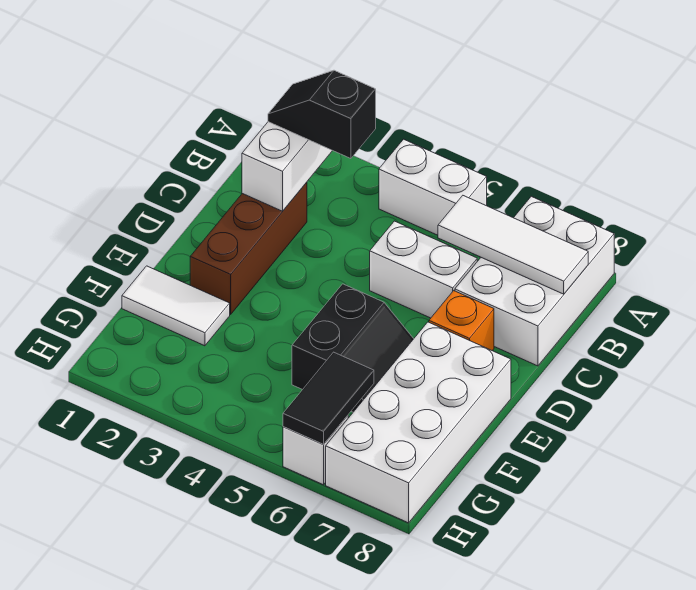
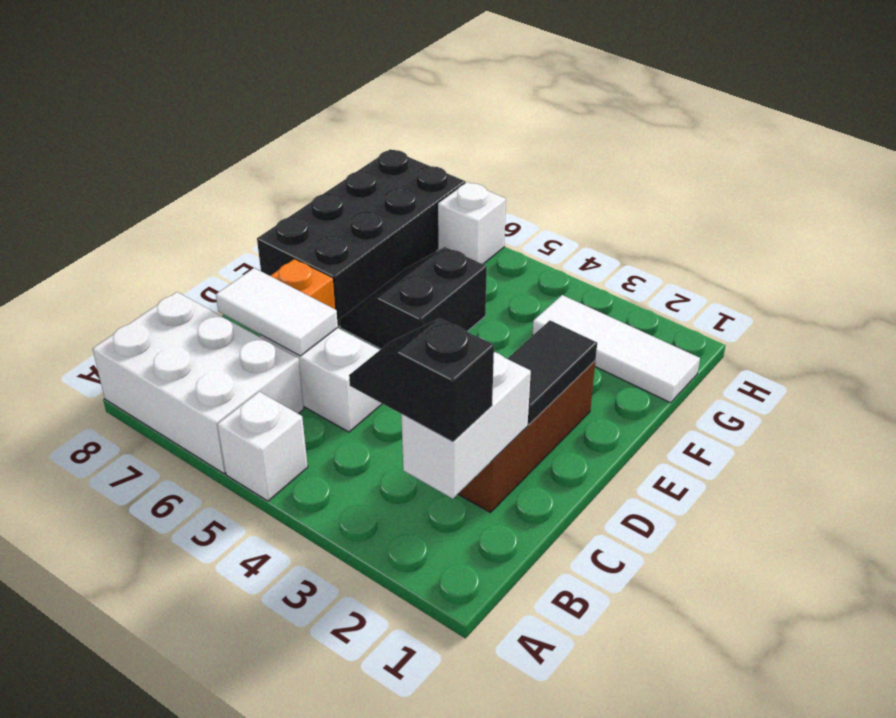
white 1x2 brick [379,139,487,235] -> white 1x1 brick [218,392,308,501]
white 2x3 brick [455,196,614,366] -> white 2x3 brick turned to [93,292,304,474]
black 1x2 slope [268,70,376,159] -> black 1x2 slope turned to [349,318,494,442]
white 1x3 tile [438,196,588,294] -> white 1x3 tile moved to [532,295,700,403]
white 2x4 brick [326,322,511,523] -> black 2x4 brick [257,149,465,327]
white 1x2 tile [122,266,230,346] -> white 1x2 tile moved to [216,268,338,356]
black 1x2 tile [283,352,374,445] -> black 1x2 tile moved to [507,321,597,424]

